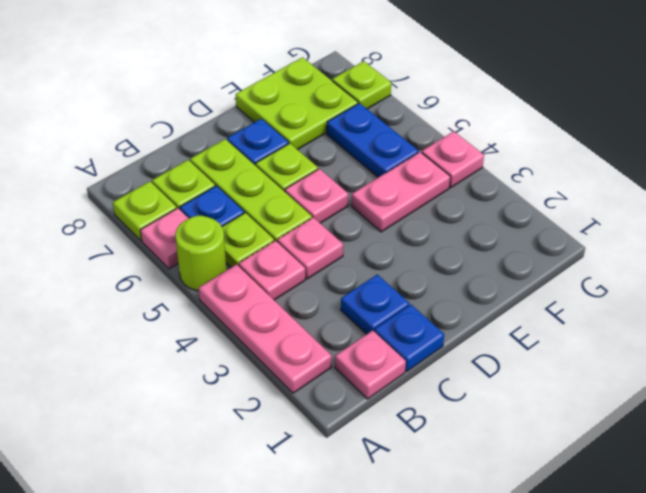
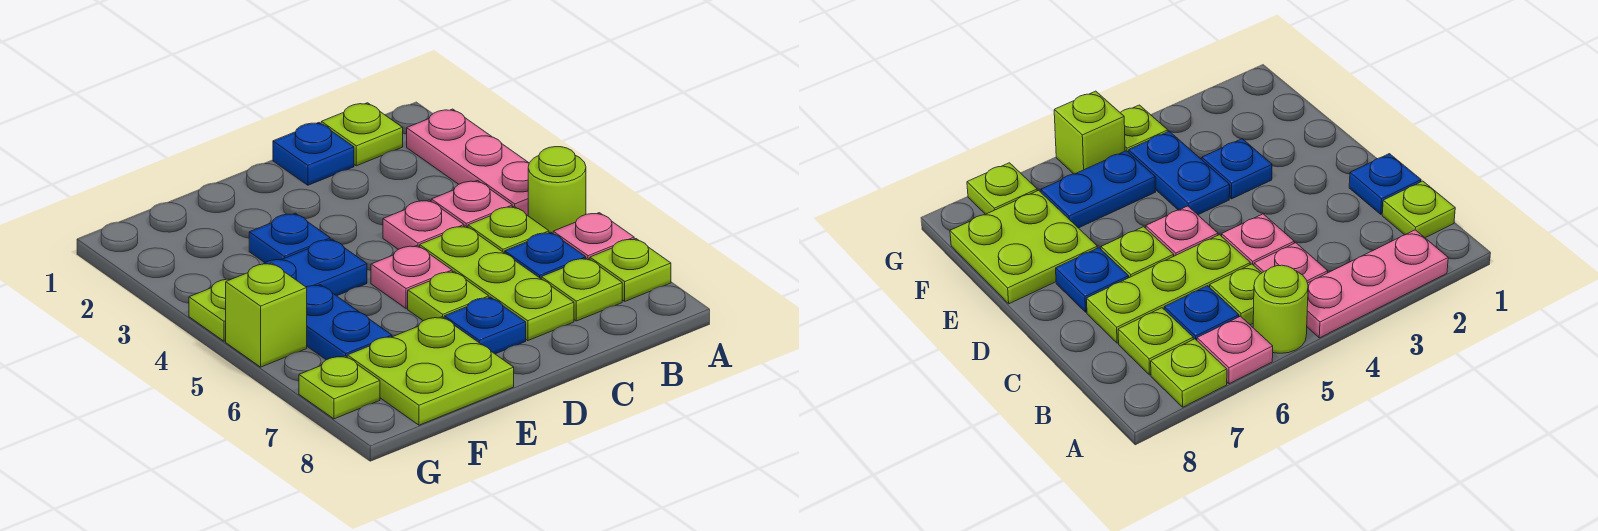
pink 1x1 plate [335,330,406,399] -> lime 1x1 plate [321,103,403,166]
blue 1x1 plate [341,274,409,334] -> blue 1x1 plate moved to [249,213,330,262]
pink 1x2 plate [351,152,450,232] -> blue 1x2 plate [264,239,367,296]
pink 1x1 plate [422,131,484,187] -> lime 1x1 plate [189,279,231,341]
none -> lime 1x1 brick [226,263,307,367]

